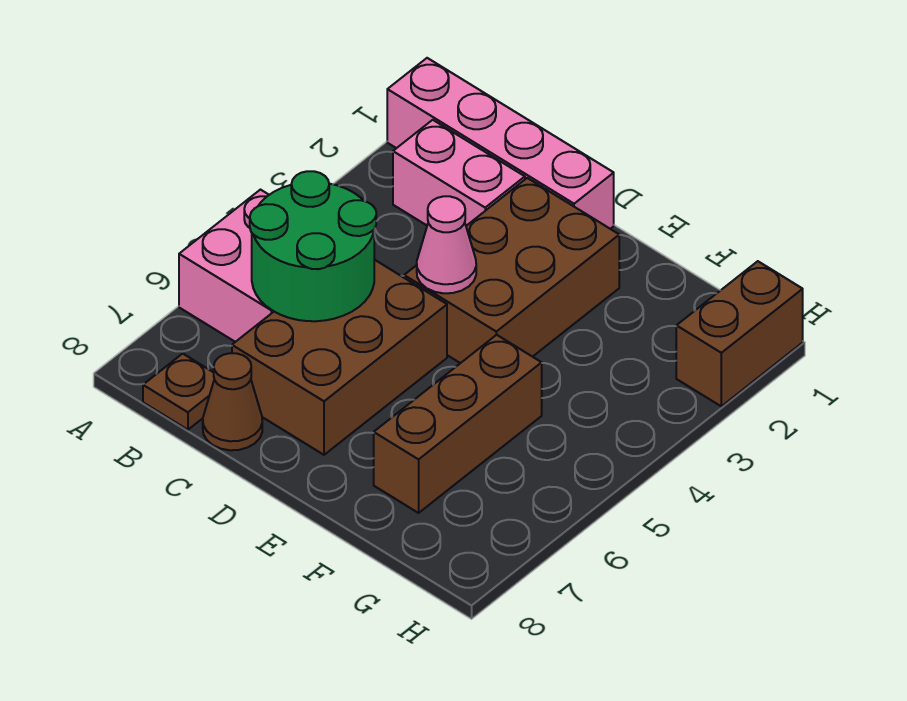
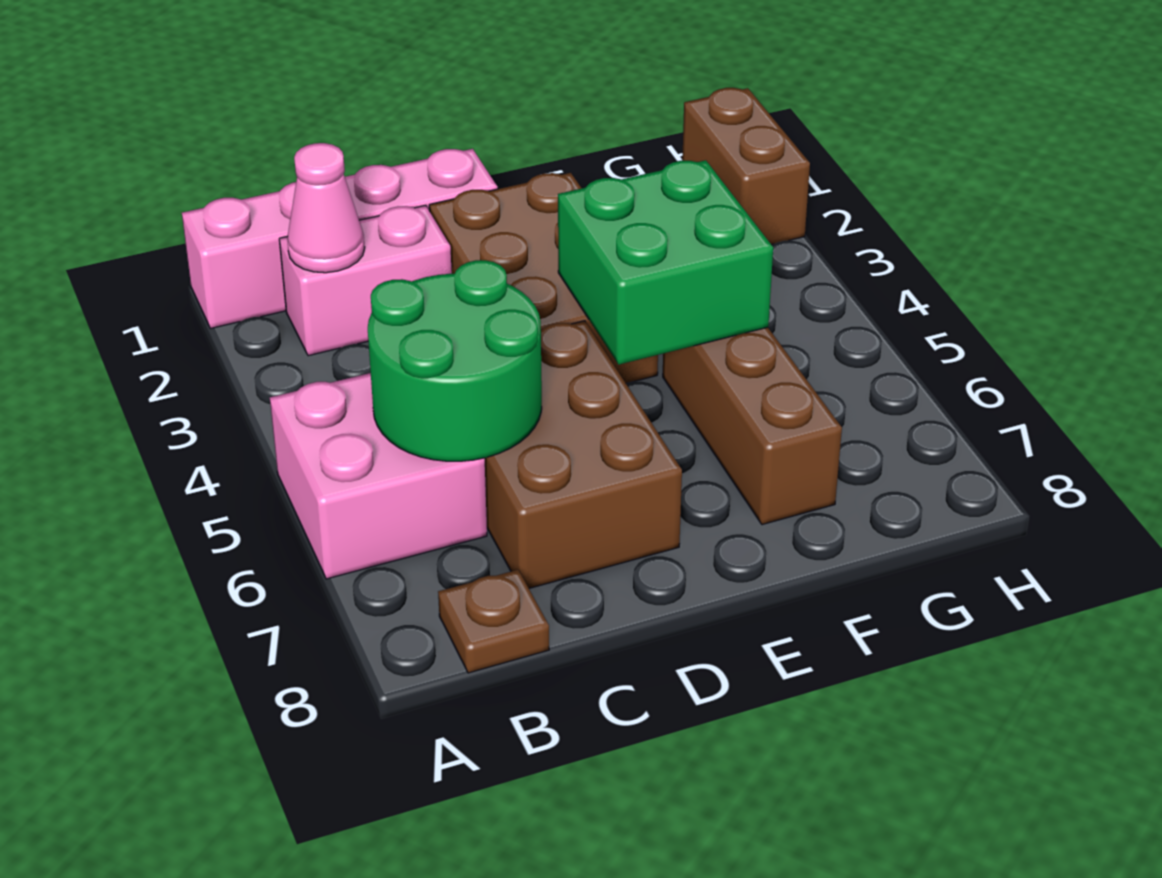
brown 1x1 cone [203,353,262,450] -> none
pink 1x1 cone [417,196,476,293] -> pink 1x1 cone moved to [287,143,365,273]
none -> green 2x2 brick [558,160,773,365]

